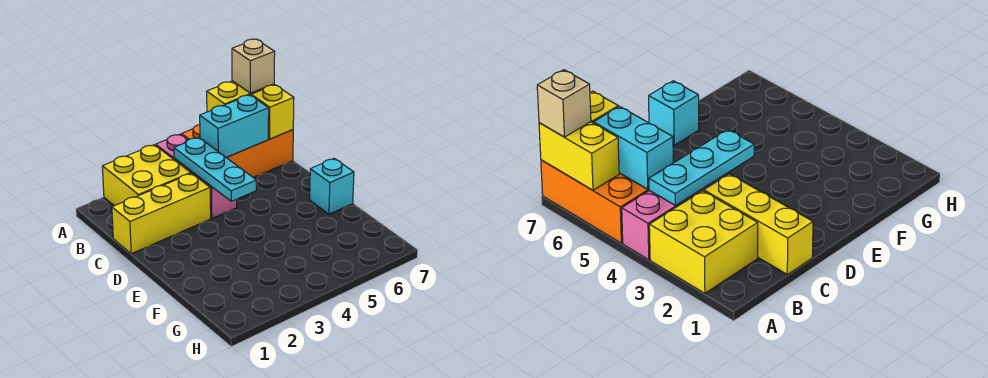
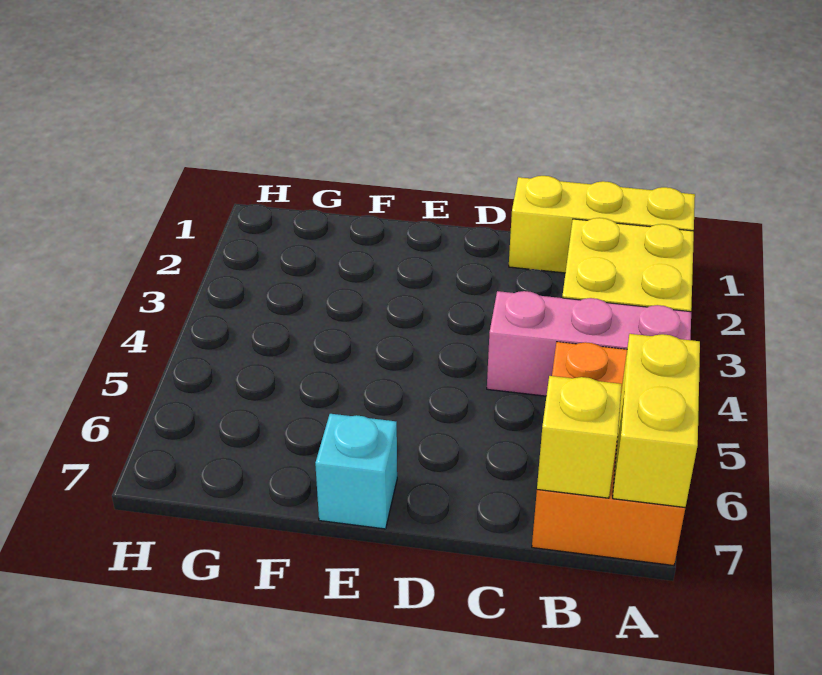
tan 1x1 brick [232,39,275,93] -> none
cyan 1x3 plate [174,137,256,201] -> none
cyan 1x2 brick [200,95,269,157] -> none
yellow 1x3 brick [112,173,211,254] -> yellow 1x3 brick turned to [509,176,695,273]

